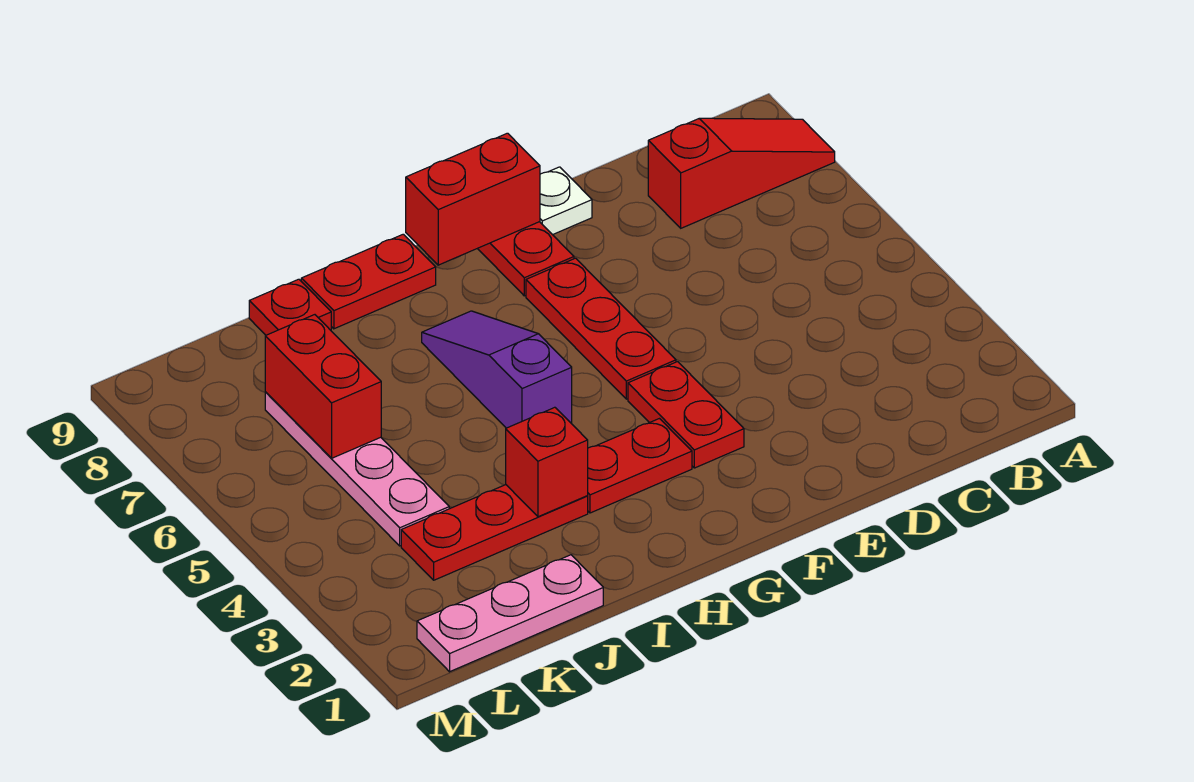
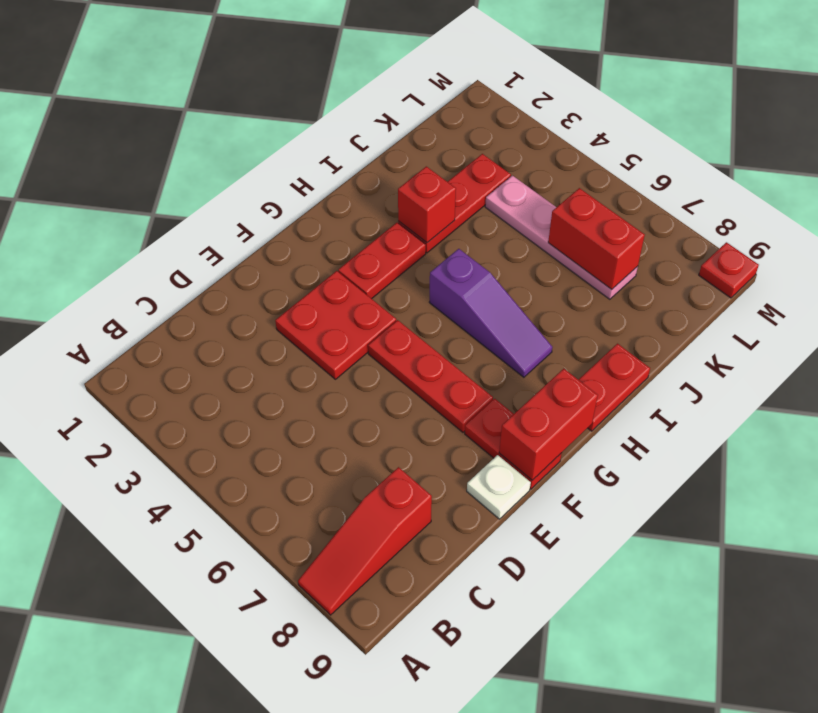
red 1x2 plate [628,362,744,468] -> red 2x2 plate [275,271,396,379]
pink 1x3 plate [417,555,603,672] -> none
red 1x1 plate [249,279,331,335] -> red 1x1 plate moved to [699,242,759,298]

